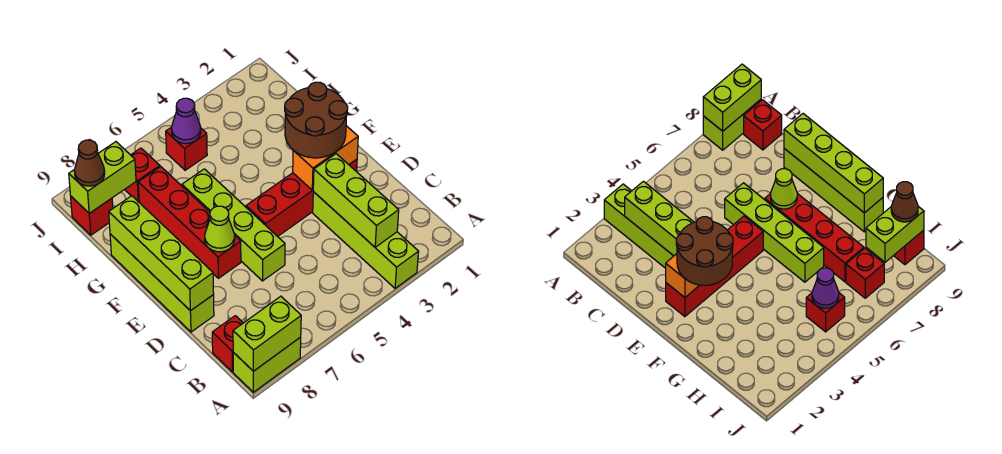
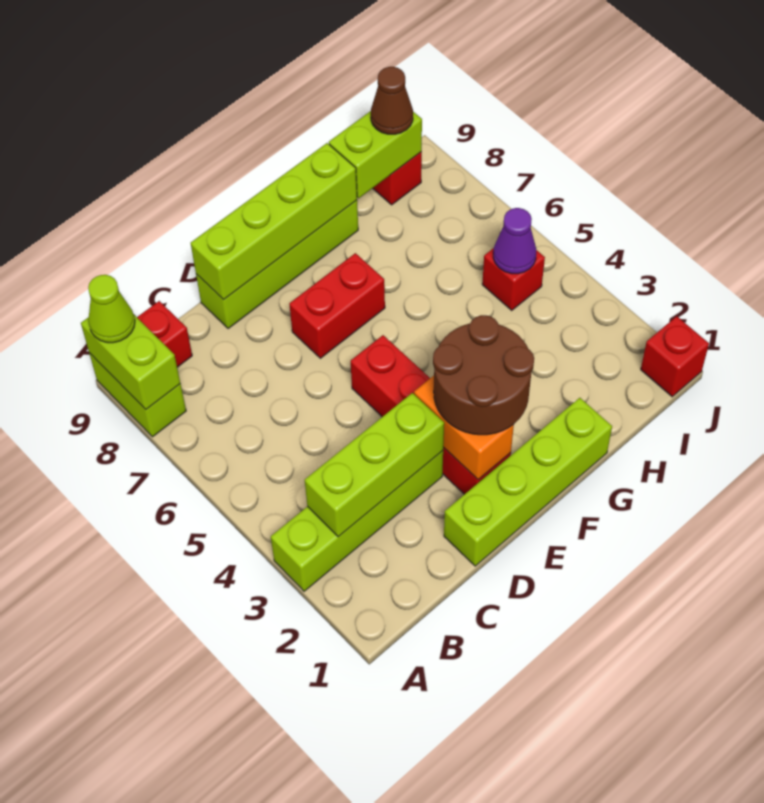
lime 1x4 brick [182,169,285,281] -> lime 1x4 brick moved to [444,398,612,566]
red 1x4 brick [138,167,241,278] -> red 1x2 brick [289,253,385,358]
lime 1x1 cone [205,206,235,252] -> lime 1x1 cone moved to [88,275,135,343]
red 1x1 brick [125,148,160,202] -> red 1x1 brick moved to [641,316,709,397]
lime 1x2 brick [69,142,136,213] -> lime 1x2 brick turned to [329,111,422,198]

